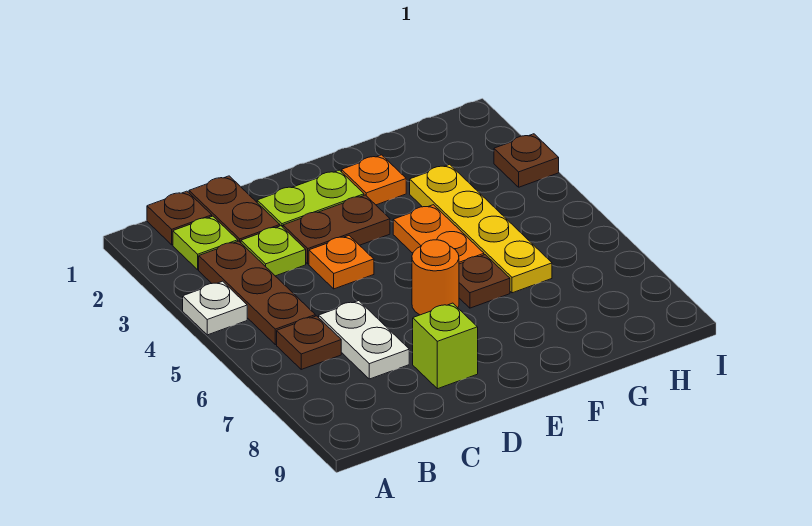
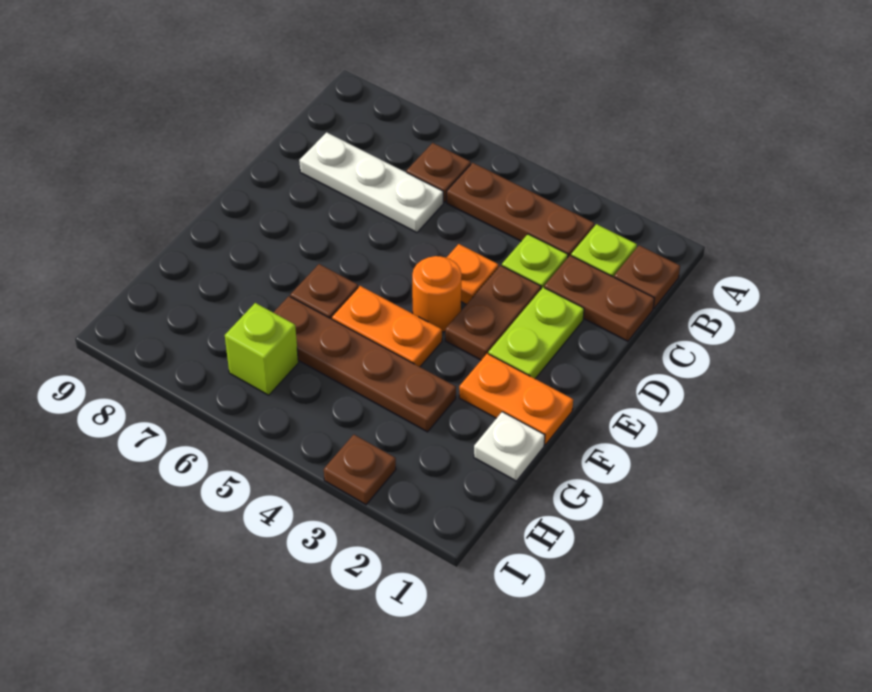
white 1x1 plate [183,281,247,335] -> white 1x1 plate moved to [474,412,545,481]
white 1x2 plate [319,301,409,379] -> white 1x3 plate [299,132,443,233]
lime 1x1 brick [413,303,478,389] -> lime 1x1 brick moved to [225,303,298,395]
orange 1x1 round brick [412,240,459,315] -> orange 1x1 round brick moved to [412,256,462,332]
orange 1x1 plate [342,155,406,205] -> orange 1x2 plate [459,354,573,445]
yellow 1x4 plate [410,164,552,293] -> brown 1x4 plate [273,296,456,432]

